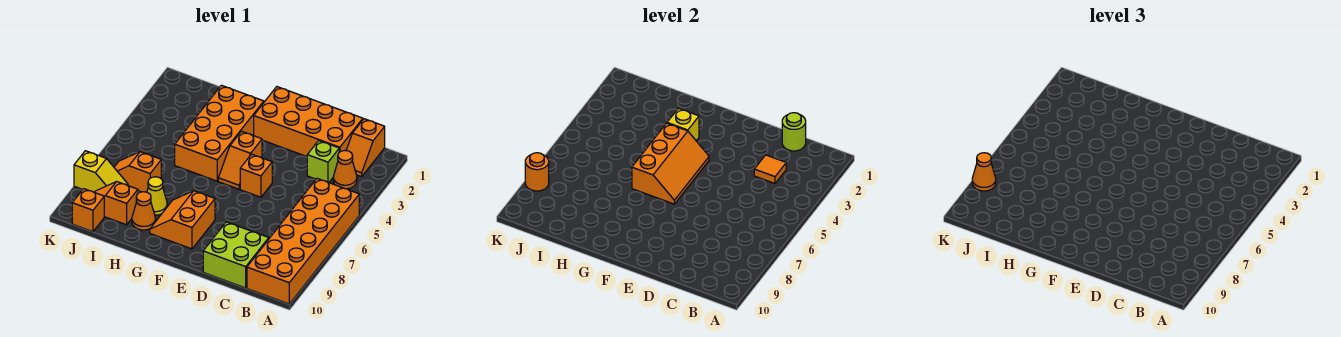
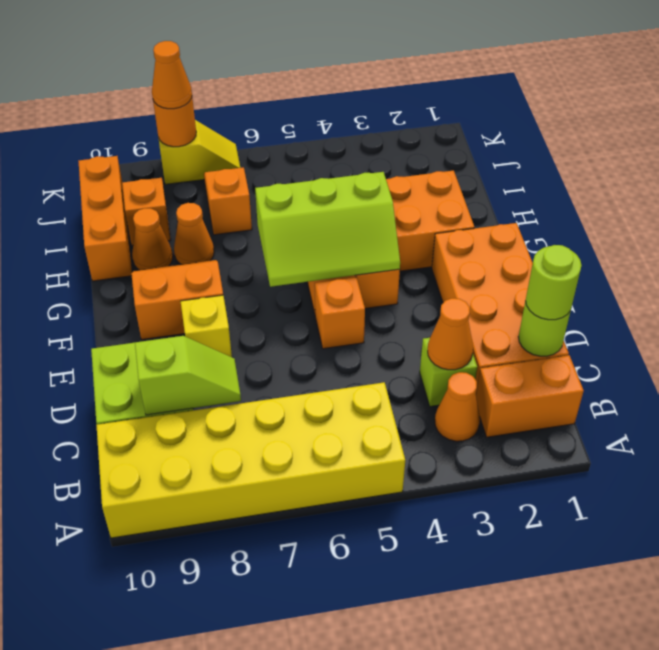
orange 2x6 brick [247,178,359,304] -> yellow 2x6 brick [96,382,405,538]
orange 1x2 slope [346,119,385,177] -> orange 1x2 brick [476,355,584,437]
none -> lime 1x1 round brick [526,245,582,320]
orange 1x1 tile [754,155,786,183] -> orange 1x1 cone [428,298,473,370]
none -> lime 1x2 slope [135,336,241,415]
orange 2x3 slope [632,123,709,204] -> lime 2x3 slope [255,172,400,287]
yellow 1x1 brick [667,108,699,141] -> yellow 1x1 brick moved to [180,295,232,357]
yellow 1x1 cone [147,177,167,215] -> orange 1x1 cone [174,203,214,264]
yellow 1x2 slope [74,151,128,192] -> yellow 1x2 slope turned to [158,120,240,184]
orange 1x1 brick [72,189,104,232] -> orange 1x3 brick [78,156,132,281]

